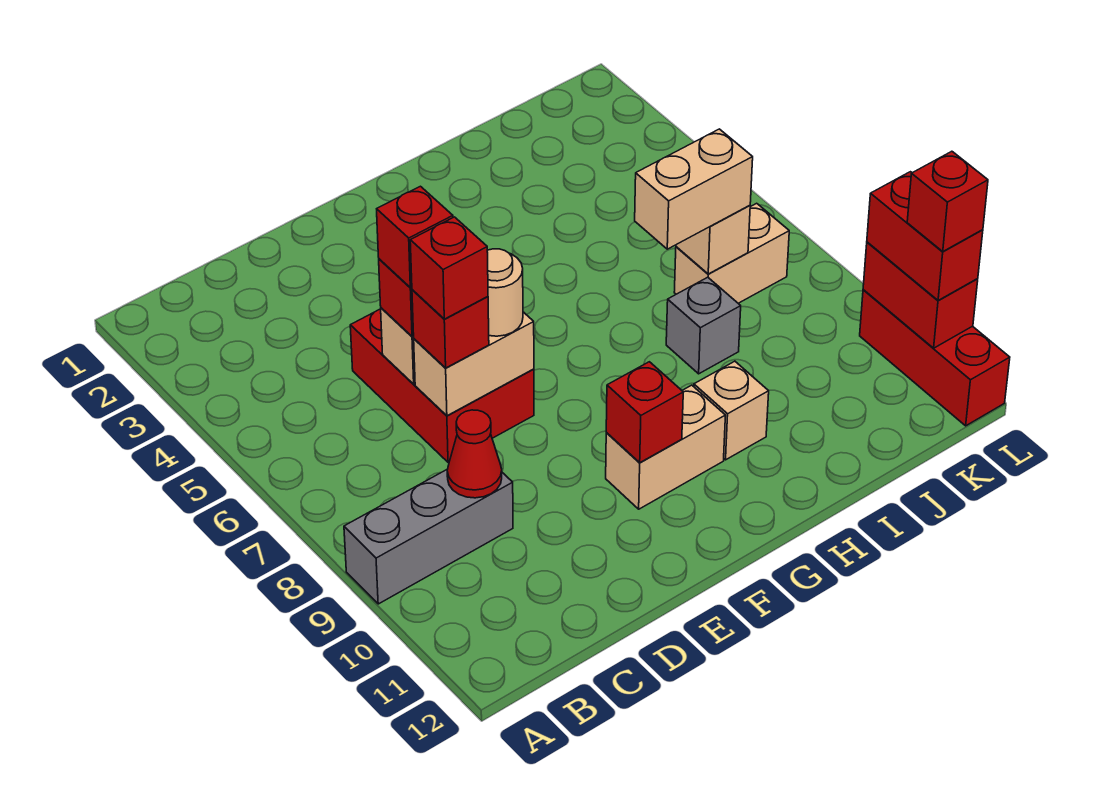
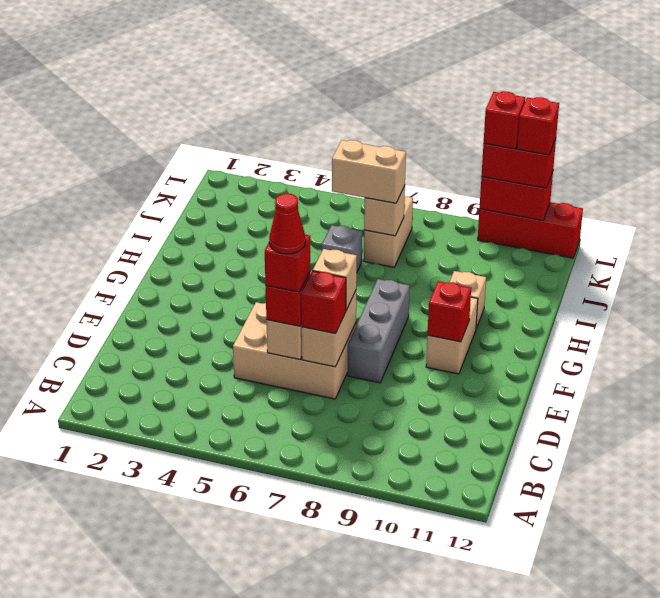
grey 1x3 brick [344,469,513,604] -> grey 1x3 brick moved to [348,279,410,383]
red 1x1 cone [447,410,502,498] -> red 1x1 cone moved to [269,193,306,254]
red 2x3 brick [350,309,534,462] -> tan 2x3 brick [233,302,356,399]
red 1x1 brick [410,217,488,319] -> red 1x1 brick moved to [484,91,525,149]
tan 1x1 round brick [487,249,523,336] -> tan 1x1 brick [313,249,357,310]
tan 1x2 brick [635,129,753,249] -> tan 1x2 brick turned to [332,140,406,203]
grey 1x1 brick [666,277,741,374] -> grey 1x1 brick moved to [322,225,362,271]

